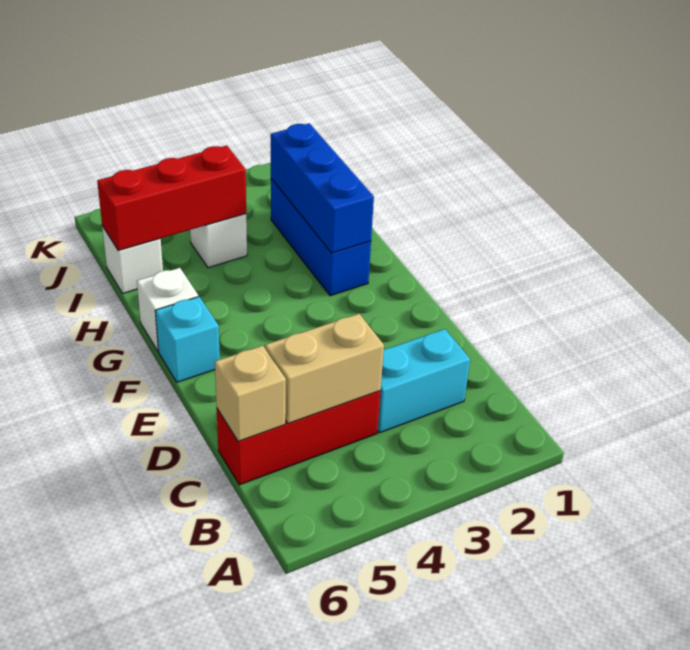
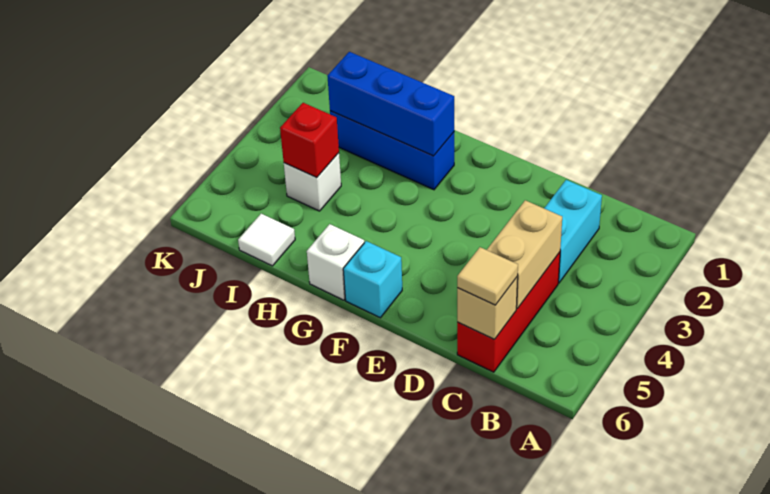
none -> tan 1x1 tile [457,247,518,305]
red 1x3 brick [97,146,246,251] -> red 1x1 brick [280,103,339,178]
white 1x1 brick [102,226,163,293] -> white 1x1 tile [238,214,295,266]

